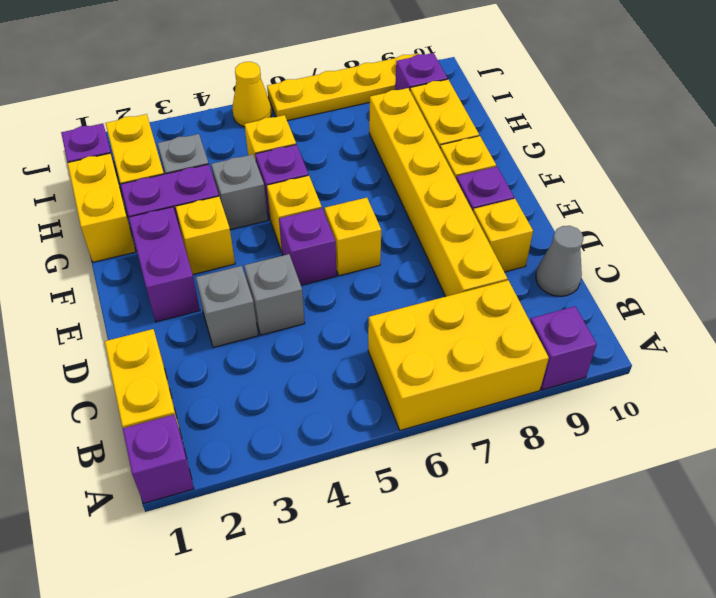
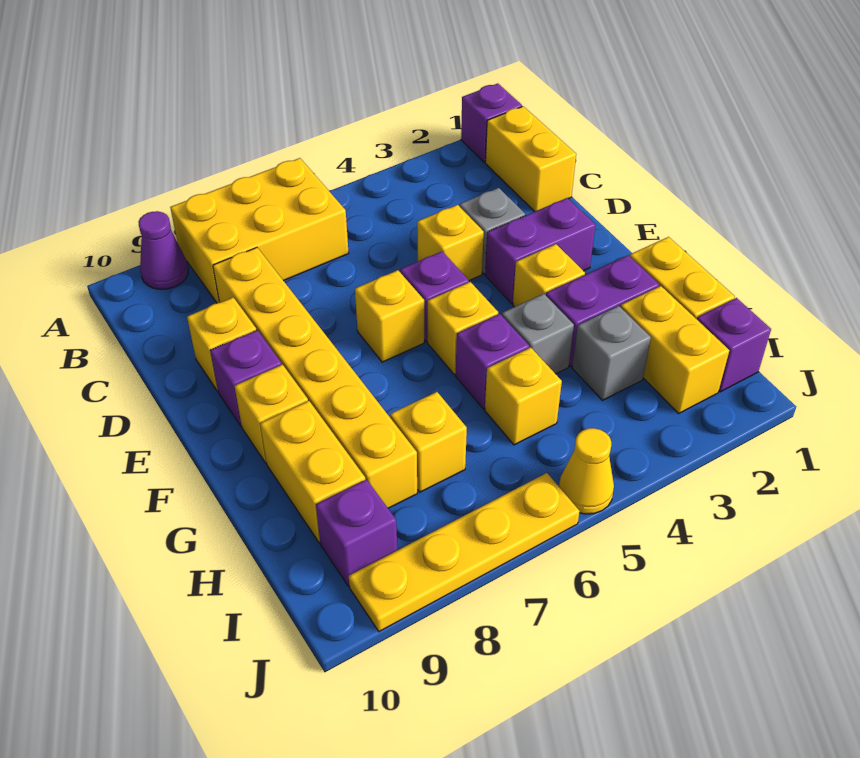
purple 1x1 brick [530,306,597,390] -> purple 1x1 cone [139,211,189,289]
grey 1x1 cone [536,226,583,296] -> none
grey 1x1 brick [244,254,305,335] -> yellow 1x1 brick [417,205,484,281]
purple 1x2 brick [129,207,200,322] -> purple 1x2 brick turned to [485,198,595,303]
none -> yellow 1x1 brick [390,392,467,492]

